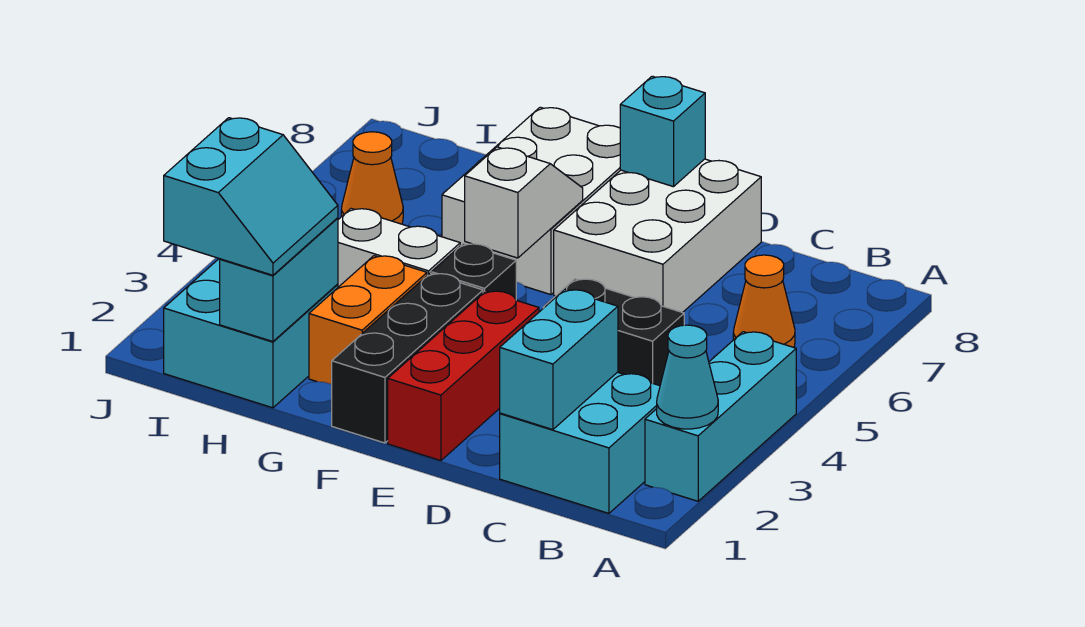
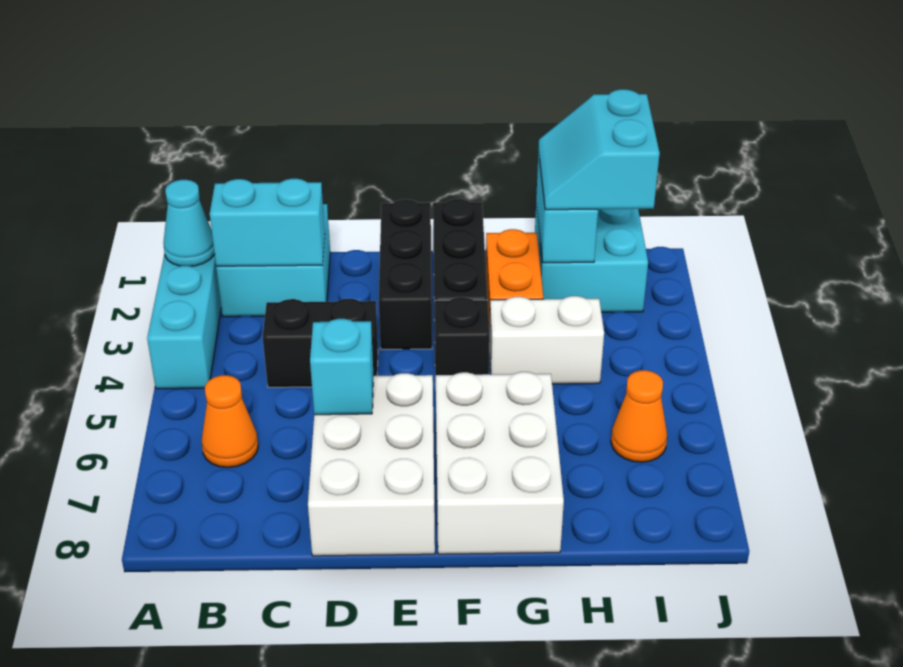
cyan 1x2 brick [500,290,618,430] -> cyan 1x2 brick turned to [210,178,325,266]
red 1x3 brick [388,291,539,461] -> black 1x3 brick [379,199,432,350]
cyan 1x1 brick [620,76,705,187] -> cyan 1x1 brick moved to [310,319,374,415]
white 1x2 slope [465,147,583,258] -> none

